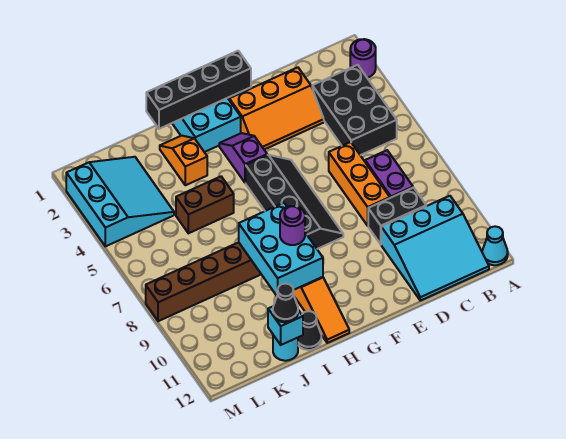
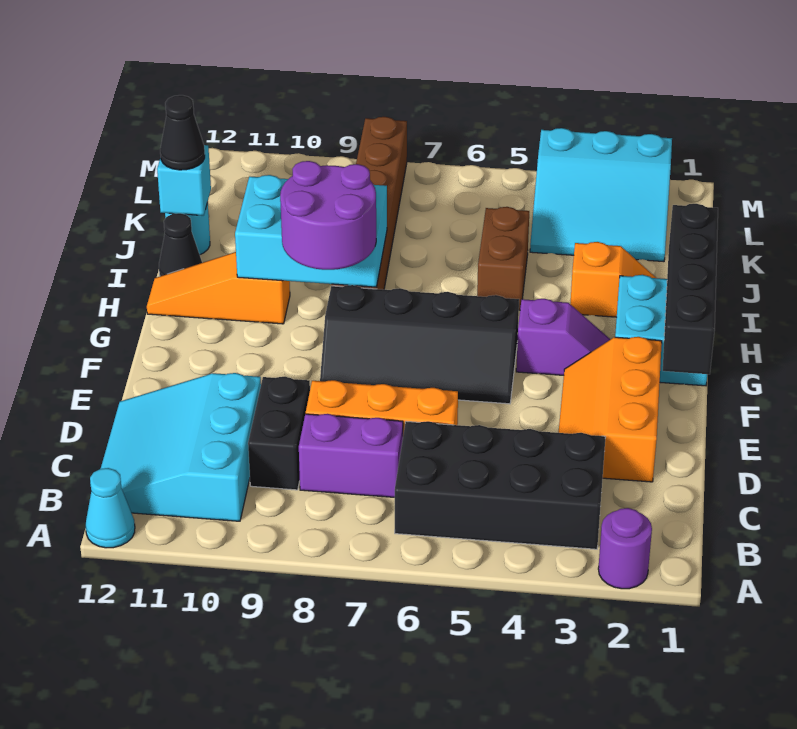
black 2x3 brick [312,65,397,155] -> black 2x4 brick [395,421,605,549]
purple 1x1 round brick [280,206,305,245] -> purple 2x2 round brick [280,161,376,270]

